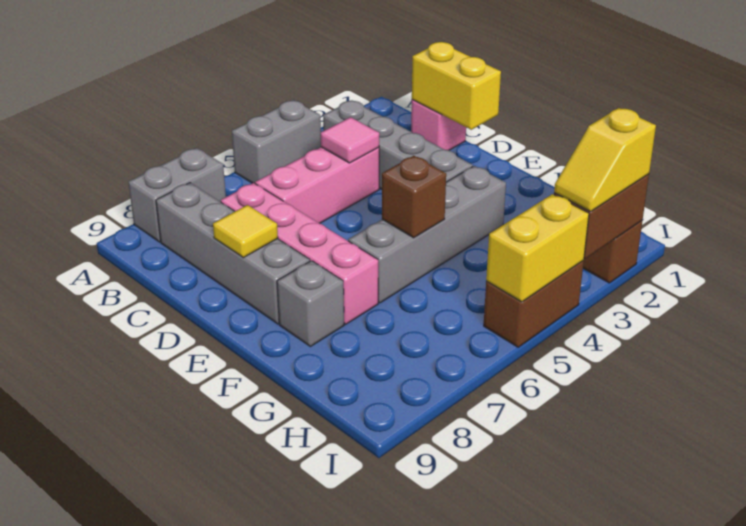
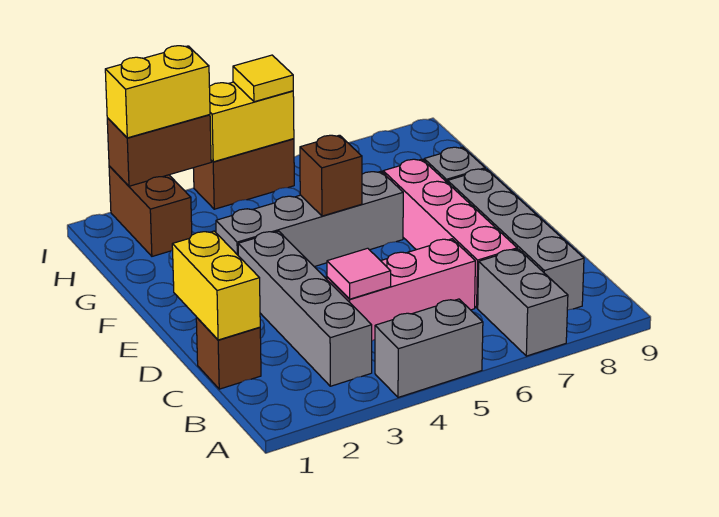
grey 1x2 brick [128,148,226,242] -> grey 1x2 brick turned to [478,249,568,356]
pink 1x1 brick [411,100,466,150] -> brown 1x1 brick [196,317,261,389]
yellow 1x1 tile [213,205,278,258] -> yellow 1x1 tile moved to [233,55,293,102]
yellow 1x2 slope [554,108,656,212] -> yellow 1x2 brick [105,46,210,138]

